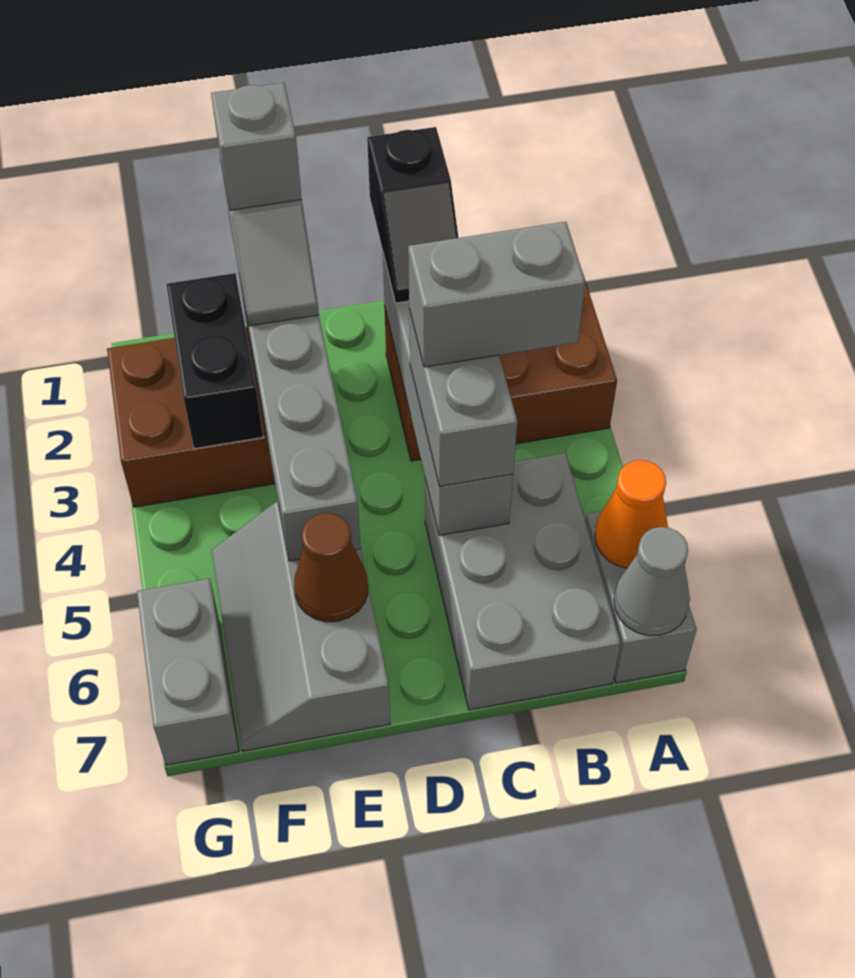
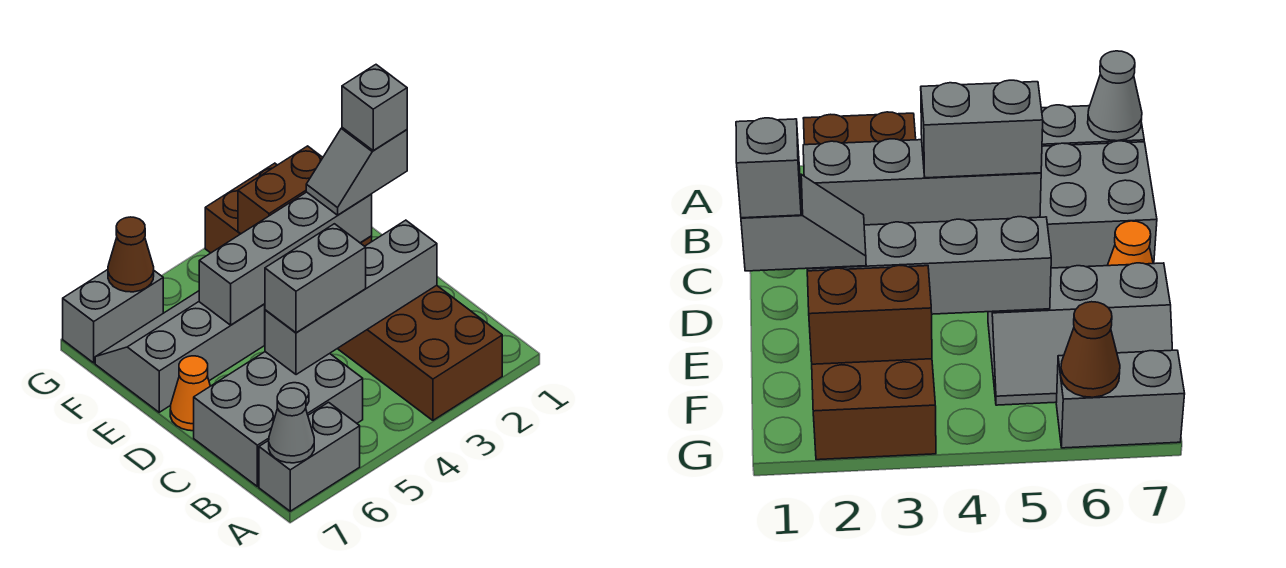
orange 1x1 cone [595,460,668,568] -> orange 1x1 cone moved to [170,356,210,431]
grey 1x2 brick [408,222,585,367] -> none
black 1x2 slope [367,127,459,303] -> none
brown 1x1 cone [294,513,368,622] -> brown 1x1 cone moved to [108,217,154,292]
black 1x2 brick [166,273,263,449] -> brown 1x2 brick [238,146,323,234]

